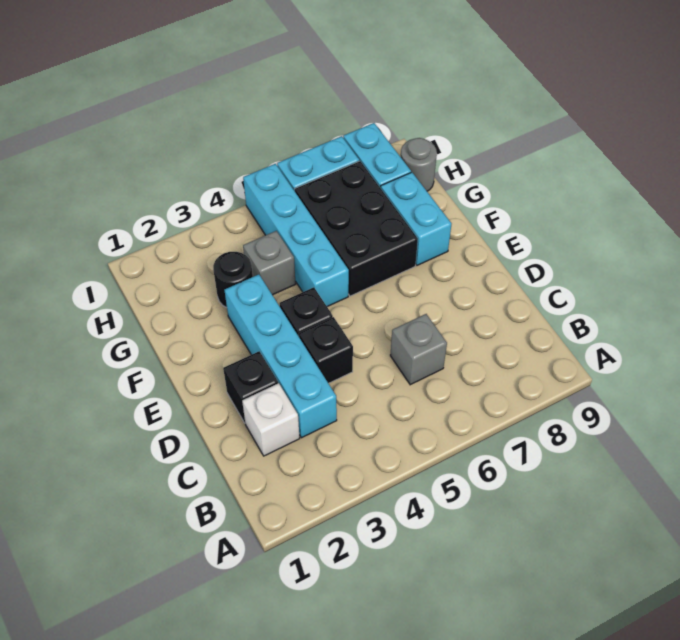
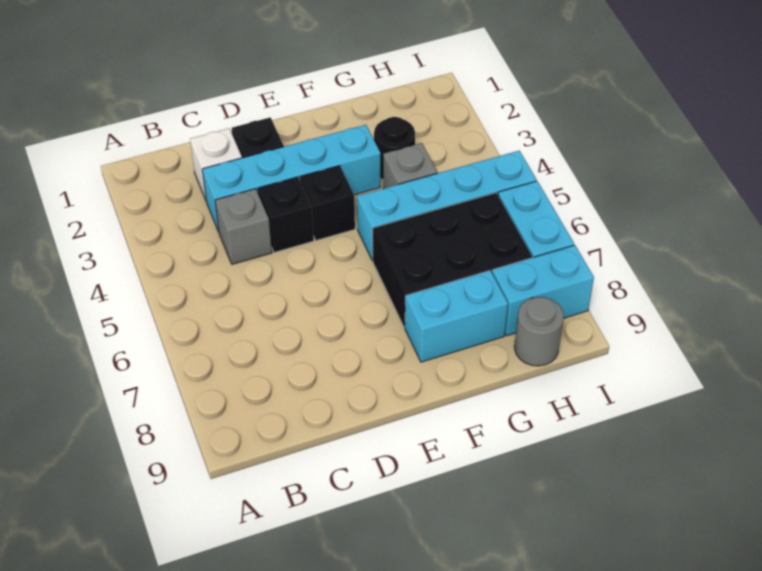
grey 1x1 brick [390,314,447,385] -> grey 1x1 brick moved to [215,189,272,264]

